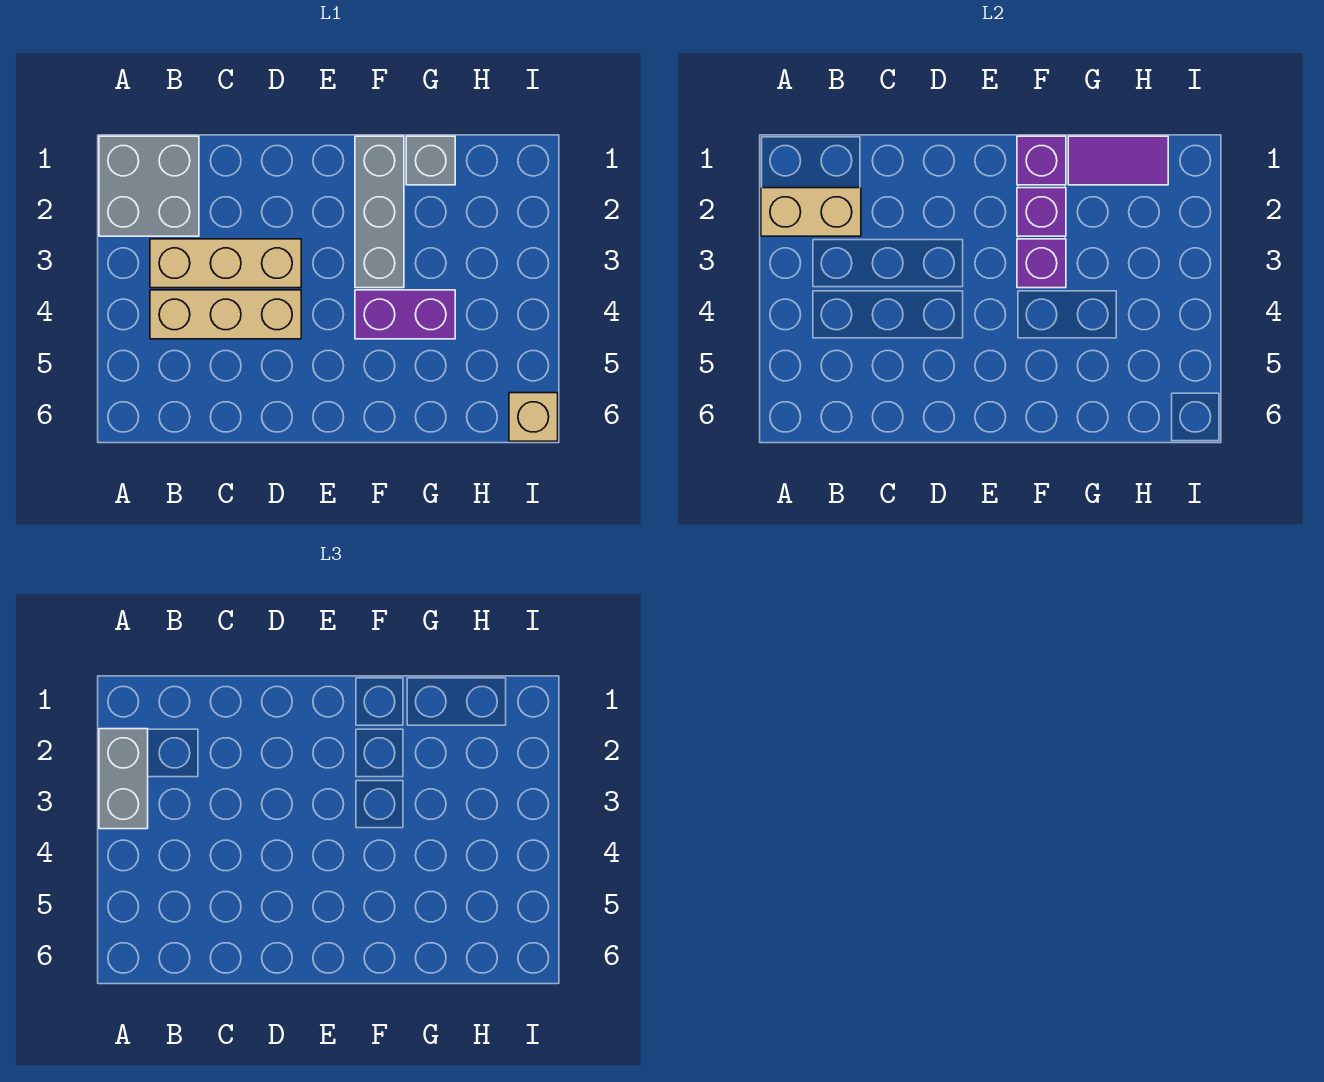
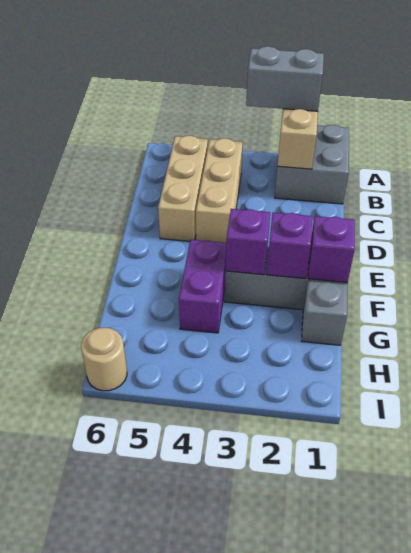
tan 1x3 brick [150,239,301,288] -> tan 1x3 brick moved to [158,135,208,241]
purple 1x2 tile [1068,136,1168,185] -> none
tan 1x1 brick [509,393,558,441] -> tan 1x1 round brick [81,328,127,391]

